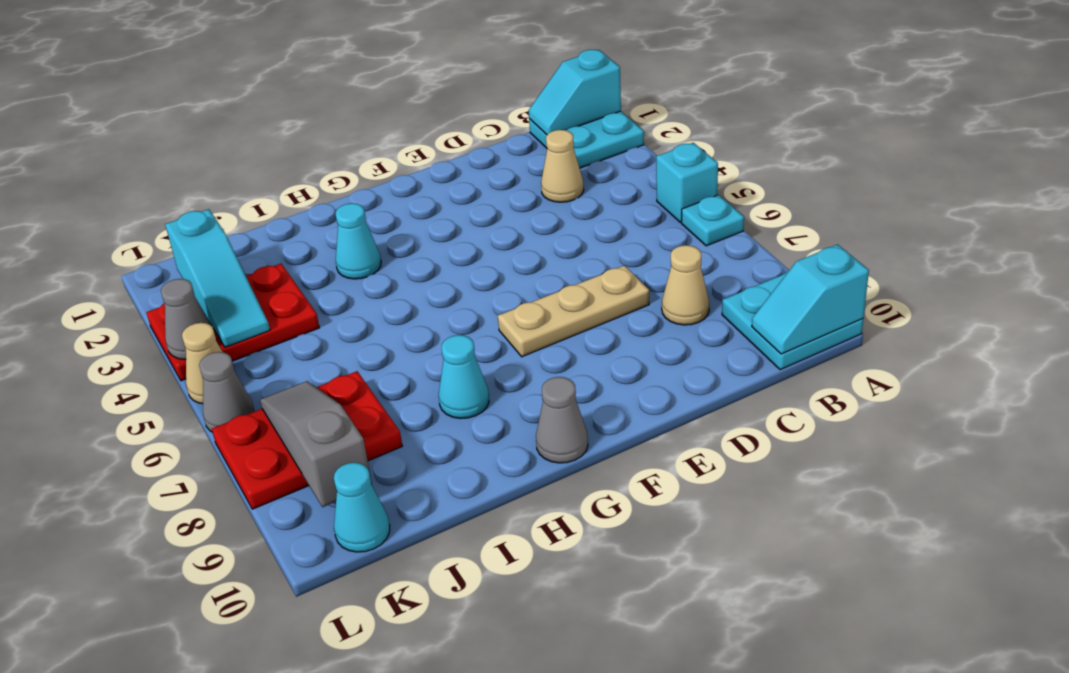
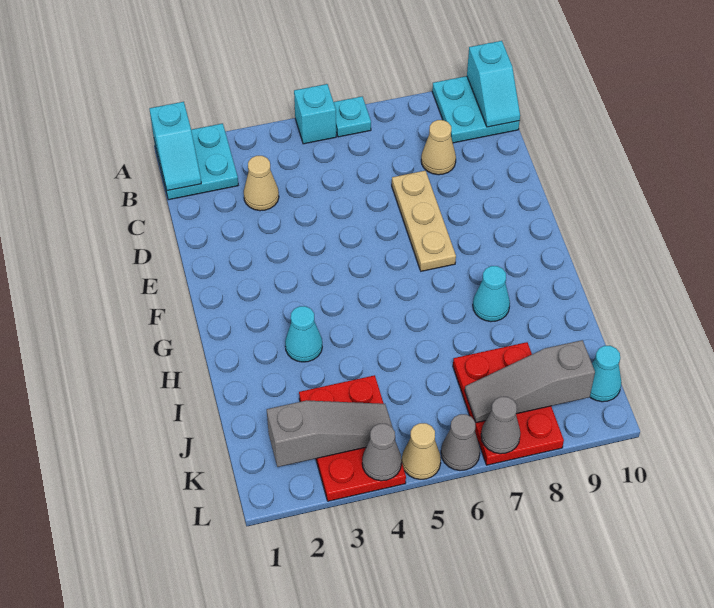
grey 1x1 cone [536,377,588,463] -> grey 1x1 cone moved to [481,397,521,454]
cyan 1x3 slope [165,209,270,347] -> grey 1x3 slope [267,400,393,467]

